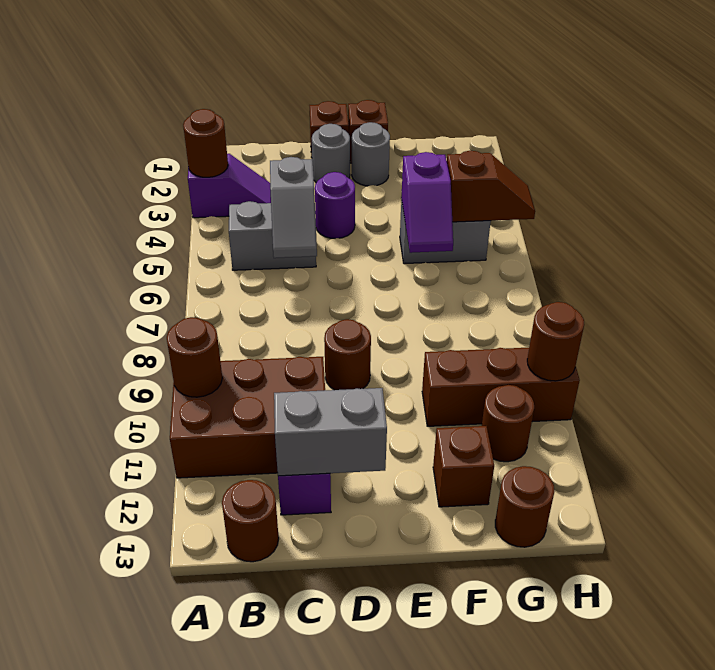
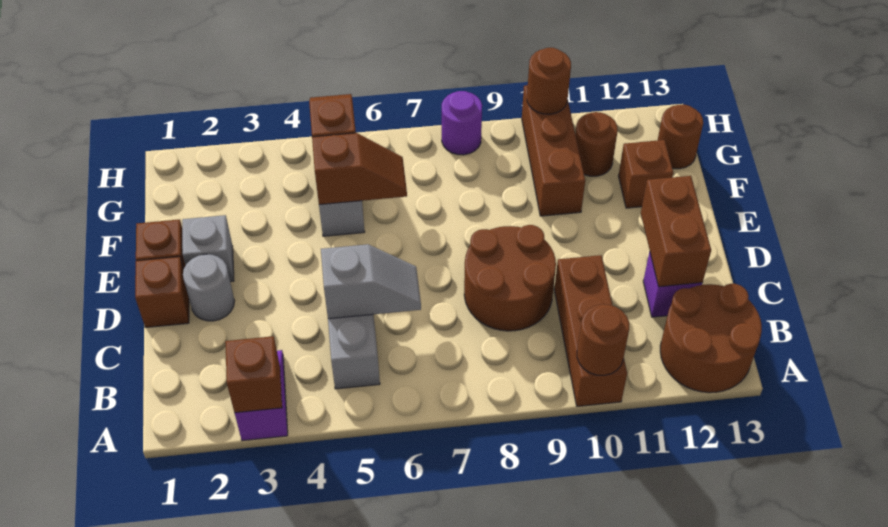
brown 1x1 round brick [183,109,228,177] -> brown 1x1 brick [225,336,282,413]
brown 2x3 brick [170,357,325,478] -> brown 1x3 brick [554,255,627,406]
brown 1x1 round brick [222,480,279,562] -> brown 2x2 round brick [660,284,762,393]
grey 1x2 brick [274,388,387,476] -> brown 1x2 brick [641,176,711,287]
purple 1x1 round brick [315,172,355,238] -> purple 1x1 round brick moved to [442,91,482,155]
brown 1x1 round brick [324,319,371,390] -> brown 2x2 round brick [464,225,556,331]
grey 1x1 round brick [352,122,390,186] -> grey 1x1 brick [182,215,234,282]
purple 1x2 slope [401,152,453,253] -> brown 1x2 slope [312,133,407,205]

